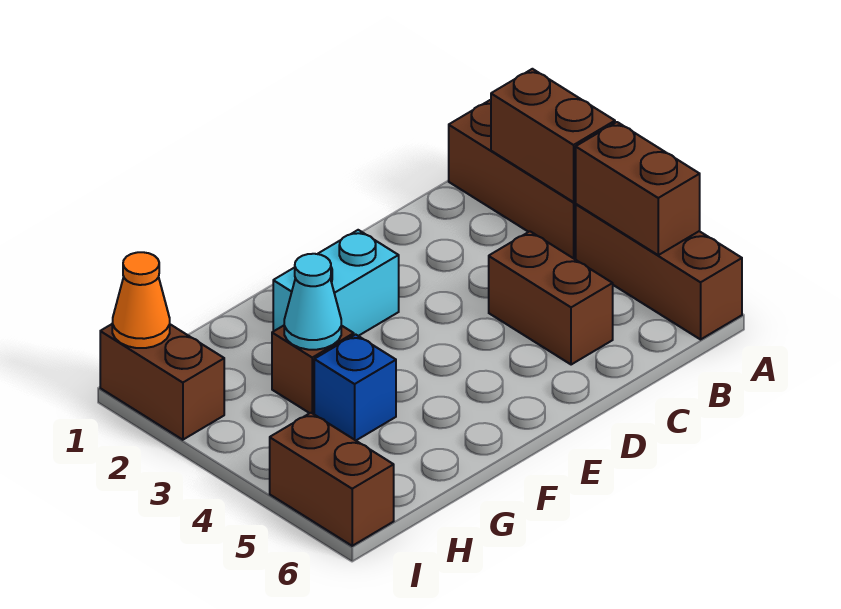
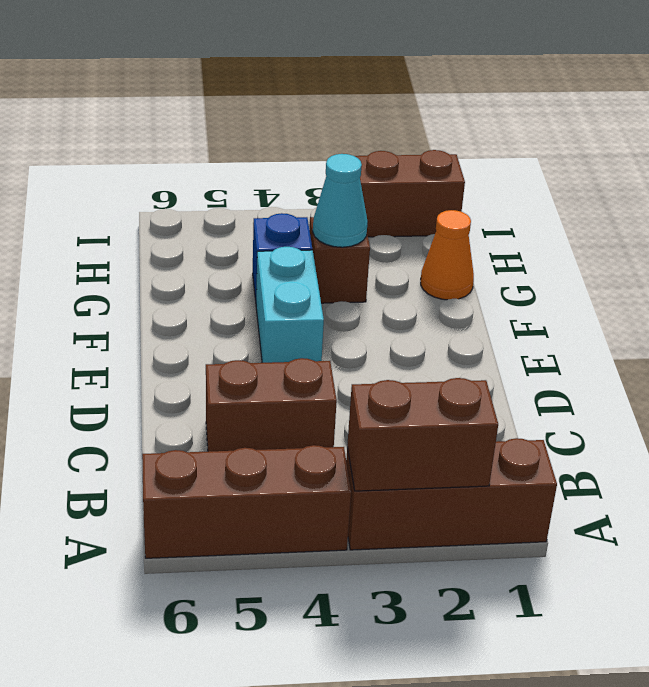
brown 1x2 brick [576,122,700,255] -> none
cyan 1x2 brick [273,230,399,336] -> cyan 1x2 brick moved to [256,247,324,363]
orange 1x1 cone [112,252,170,348] -> orange 1x1 cone moved to [421,210,474,300]
brown 1x2 brick [270,413,394,546] -> none

